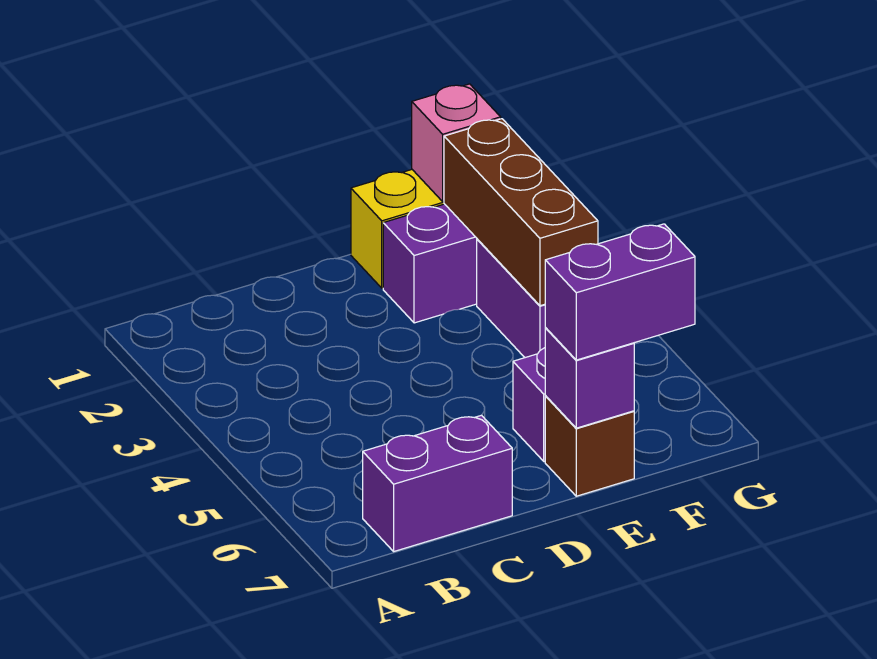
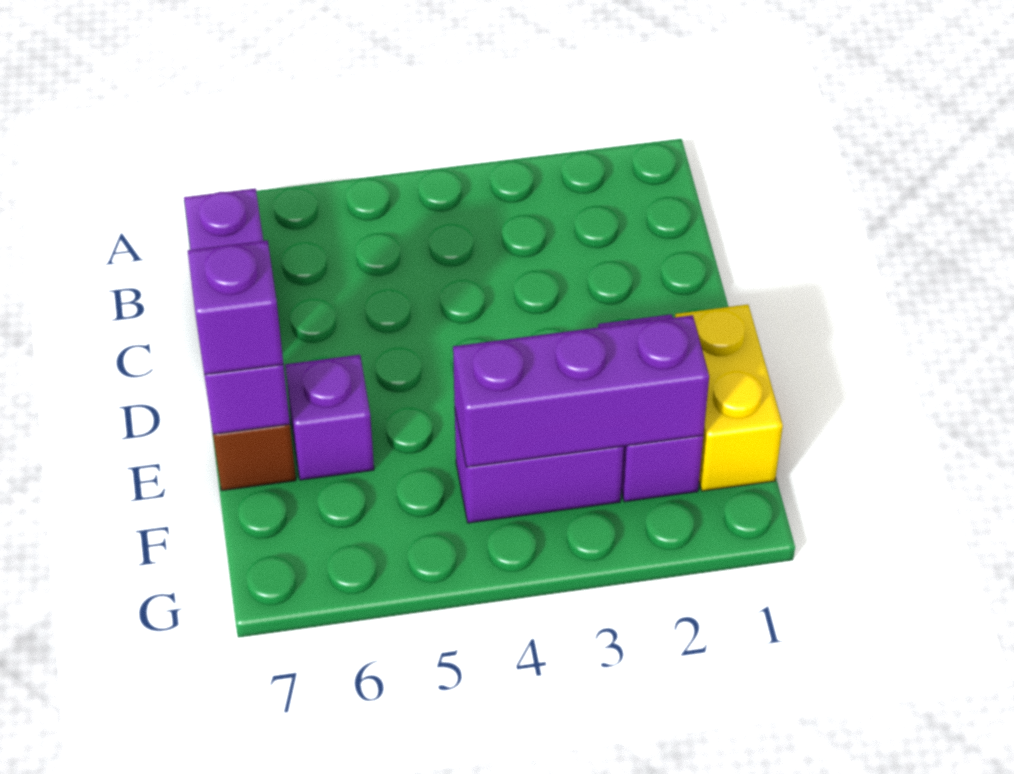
purple 1x2 brick [545,224,695,360] -> purple 1x1 brick [188,240,283,375]
pink 1x1 brick [412,84,501,202] -> none
brown 1x3 brick [444,119,598,306] -> purple 1x3 brick [453,315,709,467]

